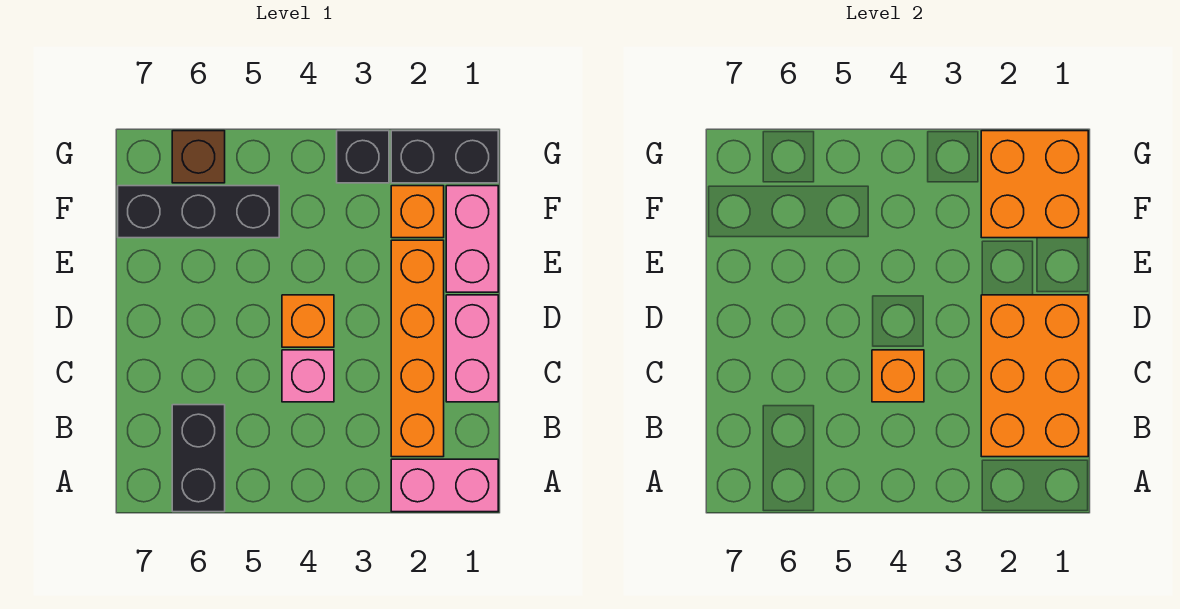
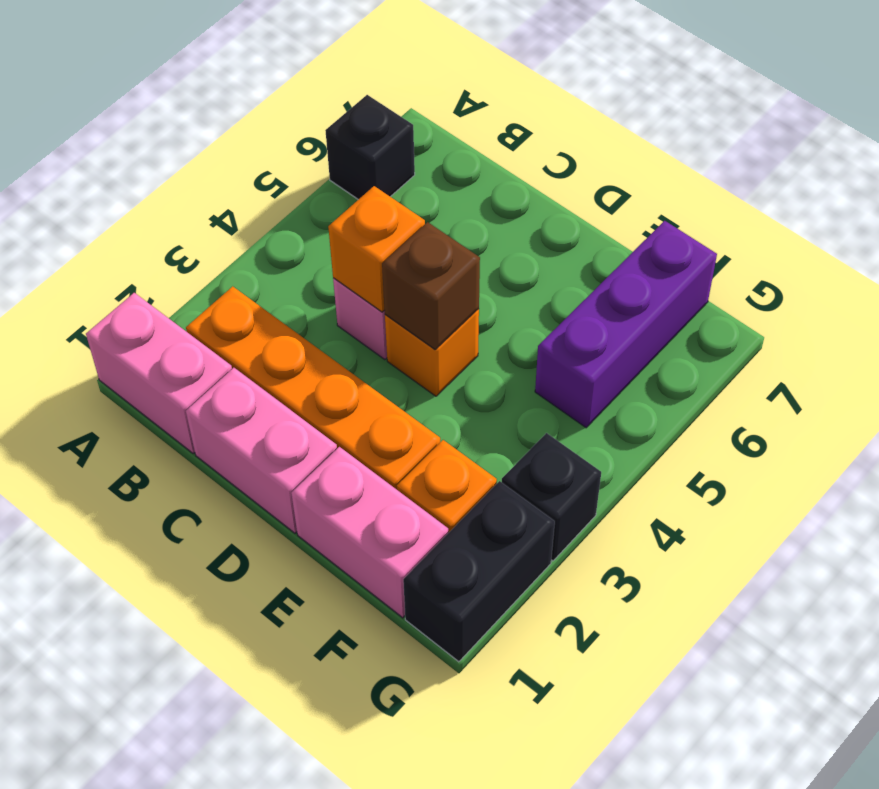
pink 1x2 brick [391,459,498,512] -> pink 1x2 brick turned to [86,293,232,453]
black 1x2 brick [172,405,225,512] -> black 1x1 brick [325,95,415,200]
orange 2x3 brick [981,295,1088,457] -> none
orange 2x2 brick [981,131,1088,238] -> none
black 1x3 brick [118,186,279,238] -> purple 1x3 brick [535,221,717,428]
brown 1x1 brick [172,131,225,183] -> brown 1x1 brick moved to [382,222,480,349]

